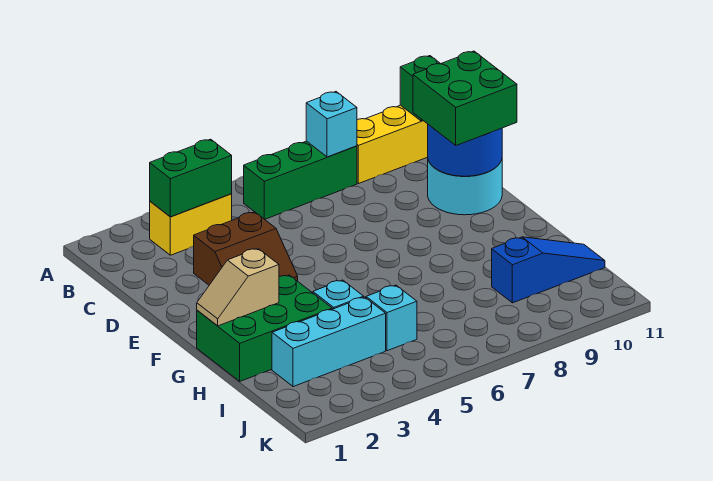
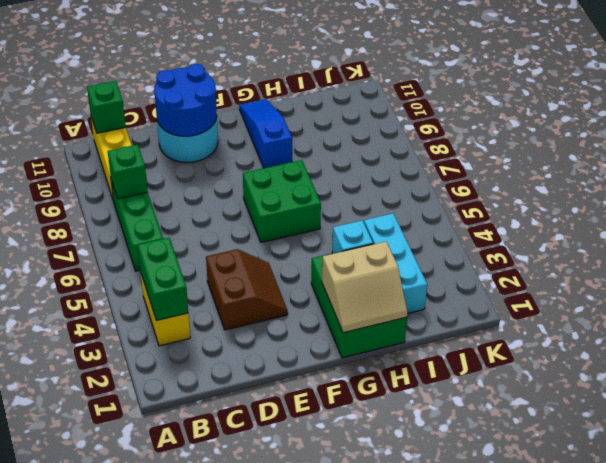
cyan 1x1 brick [306,92,357,157] -> green 1x1 brick [108,144,148,199]
green 2x2 brick [413,51,517,145] -> green 2x2 brick moved to [243,160,321,242]
tan 1x2 slope [197,248,279,326] -> tan 2x2 slope [322,242,408,333]
cyan 1x1 brick [366,285,417,351] -> none
blue 1x3 slope [492,237,605,303] -> blue 1x3 slope moved to [239,99,292,168]

